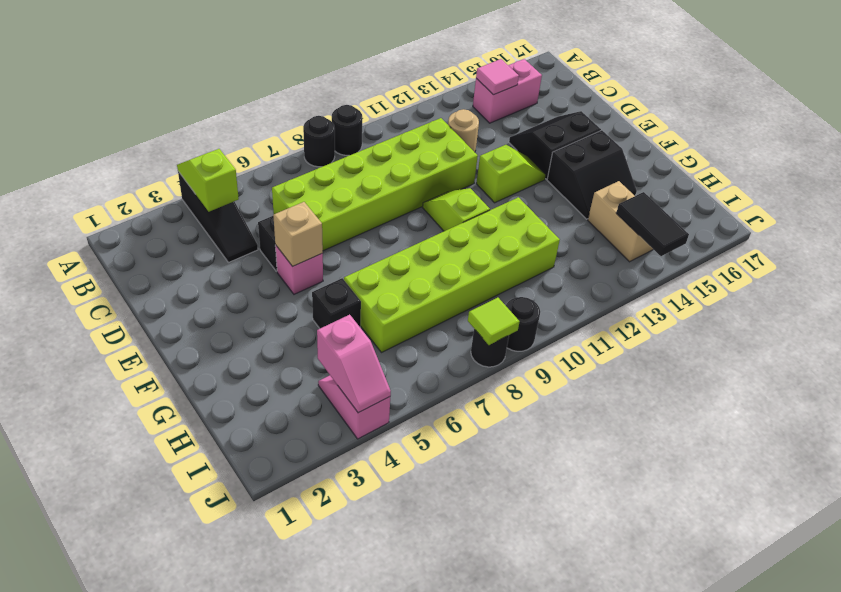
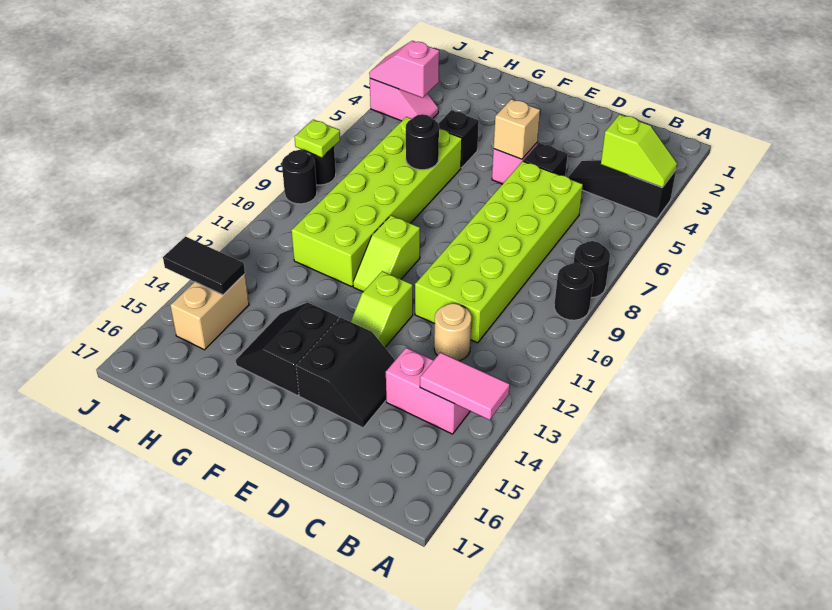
pink 1x2 brick [473,59,542,123] -> pink 1x2 brick turned to [386,348,470,434]
pink 1x1 tile [476,59,519,95] -> pink 1x2 tile [420,352,510,420]
lime 1x2 slope [423,188,490,231] -> lime 1x2 slope turned to [353,215,420,292]
none -> black 1x1 round brick [406,114,439,170]
tan 1x2 brick [588,181,654,262] -> tan 1x2 brick turned to [170,274,249,350]
lime 1x1 tile [468,298,519,345] -> lime 1x1 plate [295,120,340,158]

